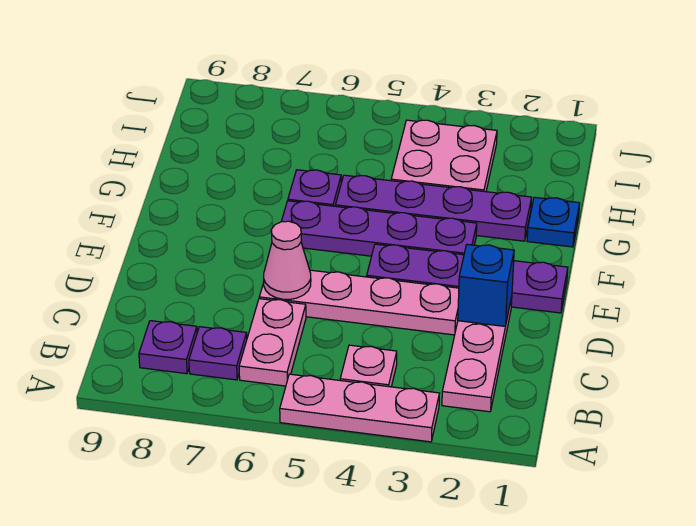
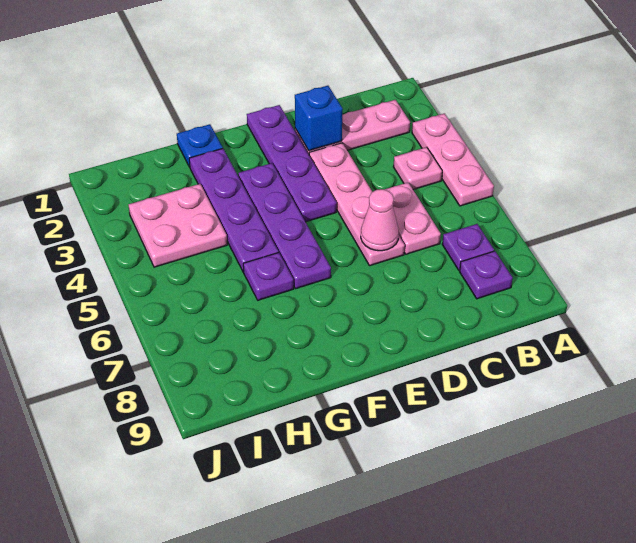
pink 1x2 plate [239,299,306,386] -> pink 1x2 plate turned to [385,183,441,254]

